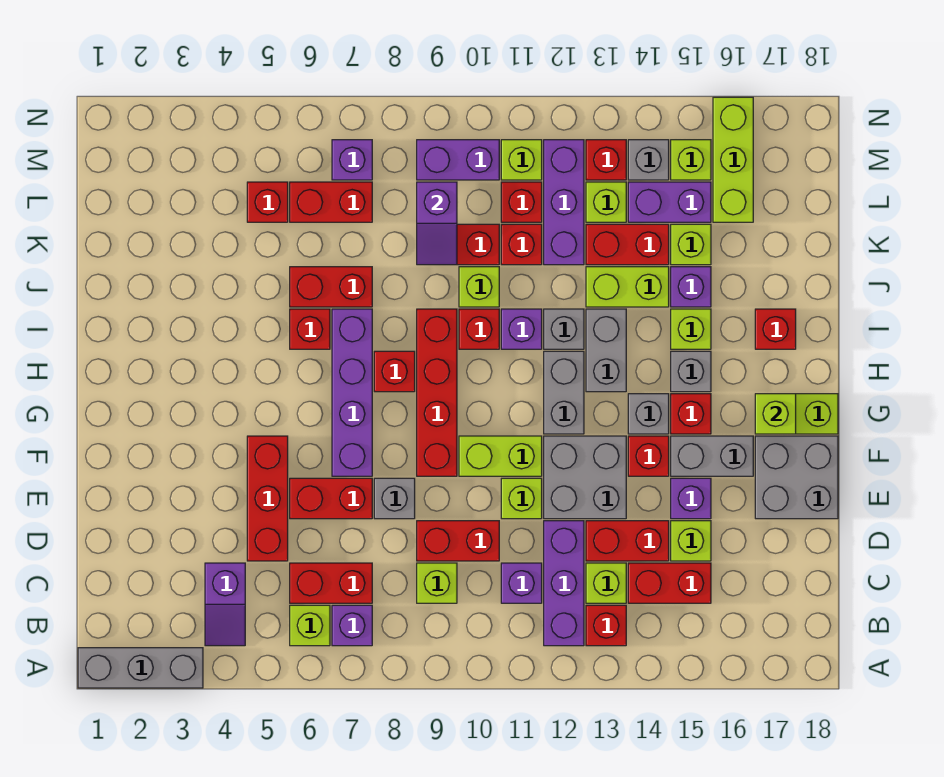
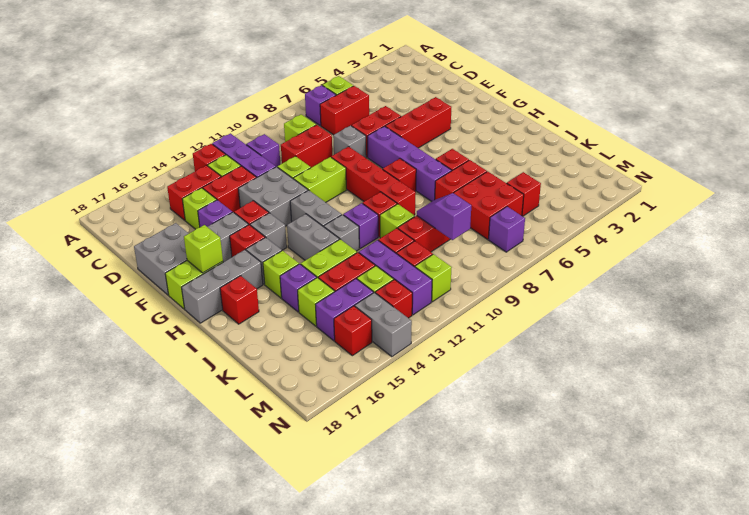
grey 1x3 brick [78,648,203,688] -> grey 1x3 brick moved to [182,250,263,323]
purple 1x2 slope [205,563,245,646] -> none
red 1x3 brick [247,436,288,561] -> red 1x3 brick turned to [385,97,451,148]
red 1x2 brick [290,182,372,222] -> red 2x2 brick [454,171,524,239]
lime 1x3 brick [713,97,753,222] -> none
purple 1x2 brick [417,140,499,180] -> none
grey 1x1 brick [628,140,669,180] -> grey 1x2 brick [355,293,412,357]
lime 1x1 brick [671,140,711,180] -> red 1x1 brick [334,306,372,356]

